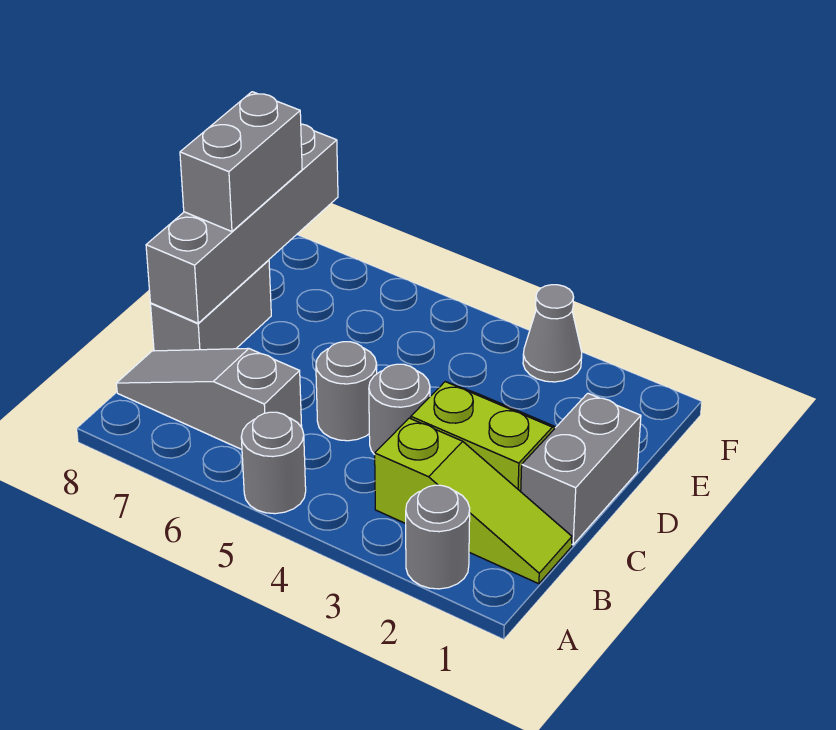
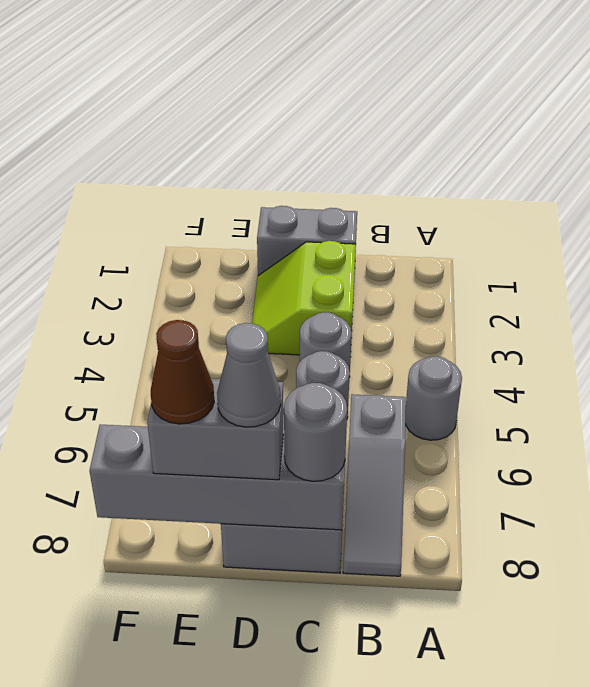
grey 1x1 round brick [406,485,470,589] -> grey 1x1 round brick moved to [284,383,347,481]
lime 1x3 slope [375,418,572,584] -> none
none -> brown 1x1 cone [151,320,214,424]
grey 1x1 cone [523,285,582,382] -> grey 1x1 cone moved to [217,323,281,427]

